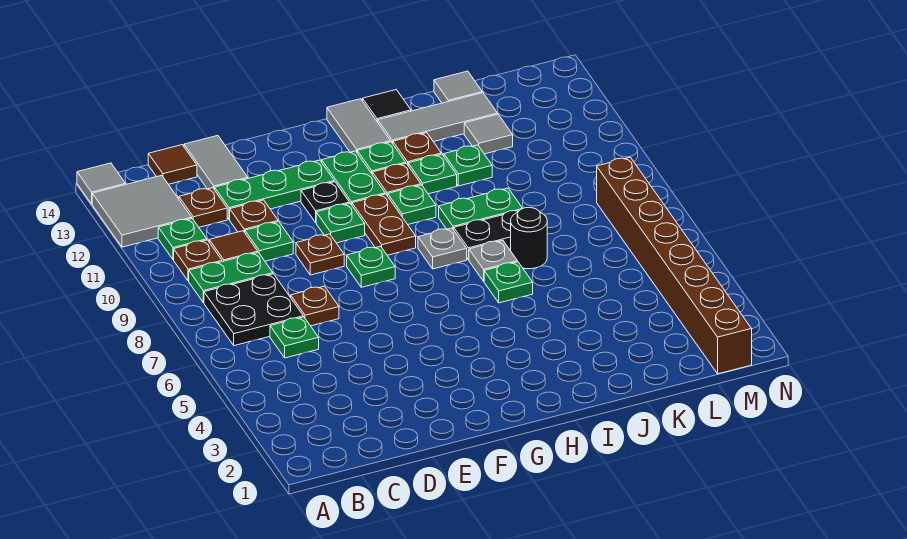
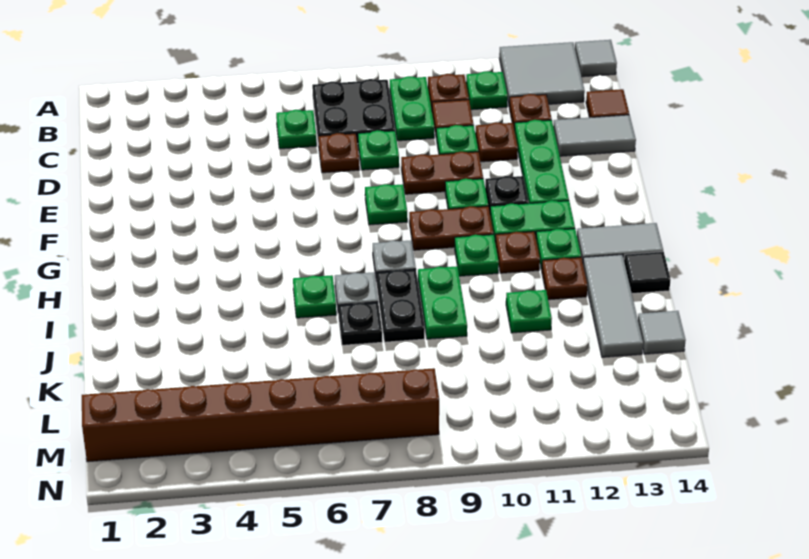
brown 1x1 plate [296,234,344,275] -> brown 1x2 plate [401,152,483,194]
green 1x1 plate [408,154,457,194] -> green 1x1 plate moved to [358,130,399,170]
black 1x1 round brick [511,207,547,269] -> black 1x1 plate [338,302,382,345]
grey 1x1 tile [464,114,513,154] -> none

